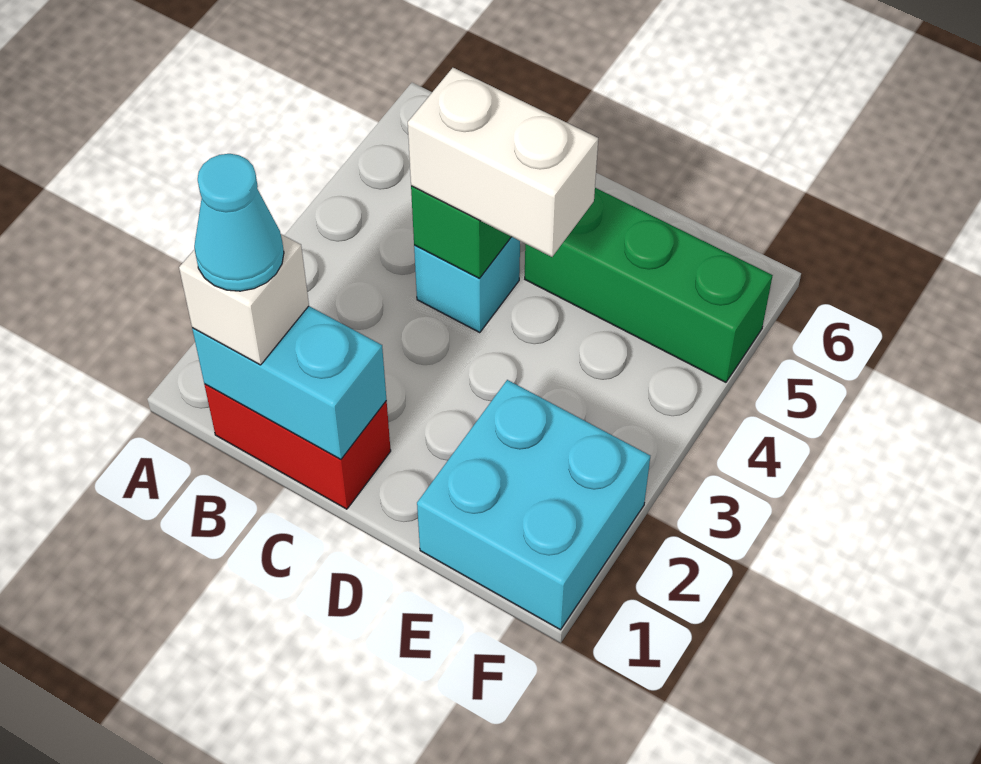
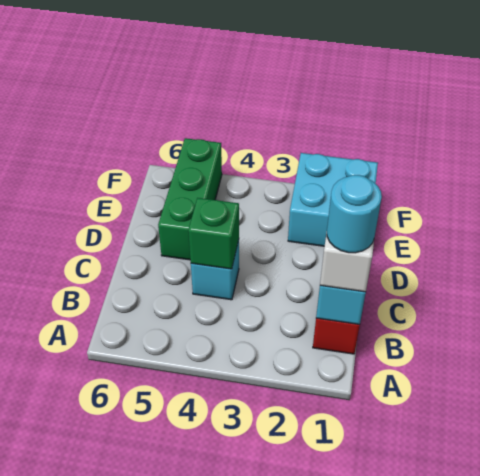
cyan 1x1 cone [194,154,284,291] -> cyan 1x1 round brick [327,175,382,253]
white 1x2 brick [408,68,598,257] -> none

